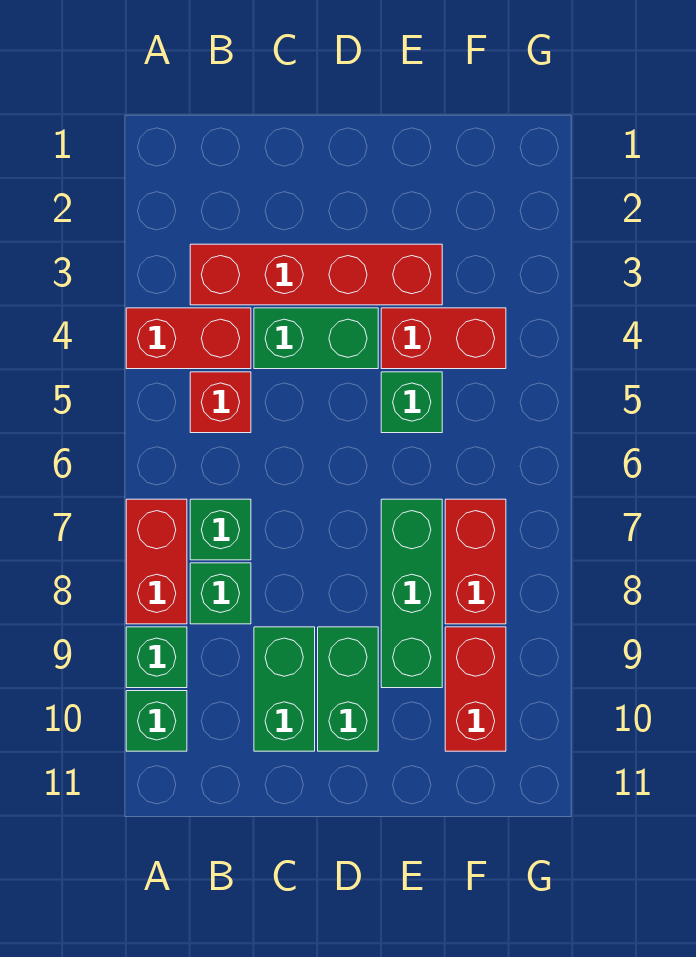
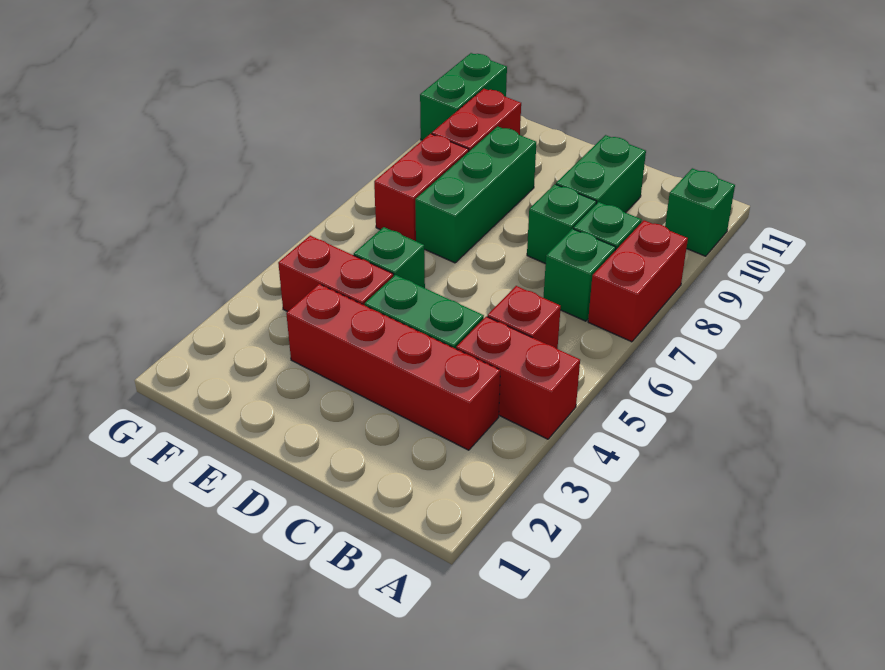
green 1x1 brick [126,627,187,688] -> green 1x1 brick moved to [527,184,596,264]
green 1x2 brick [318,627,378,751] -> green 1x2 brick moved to [420,53,507,140]

